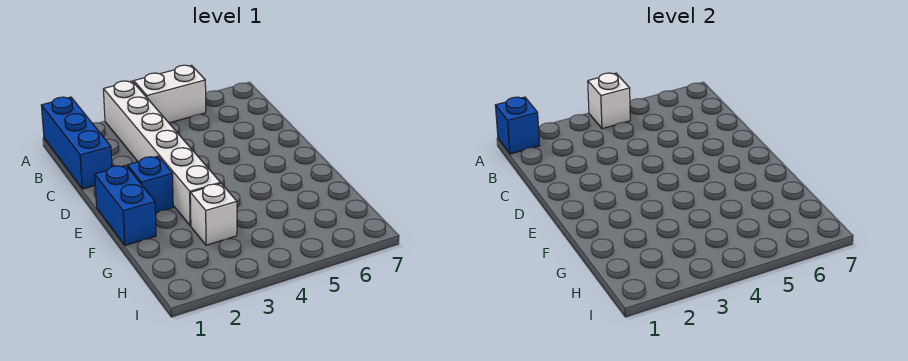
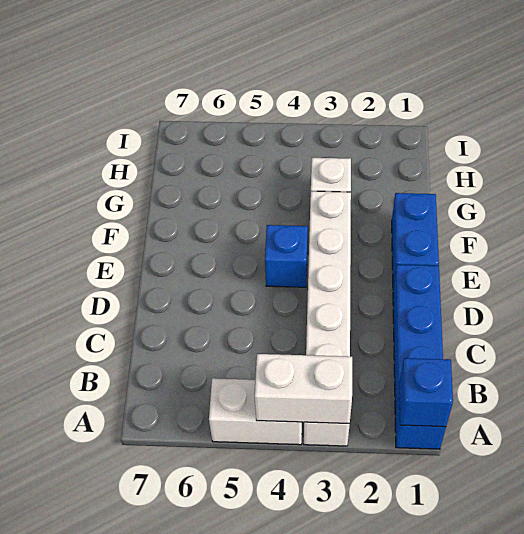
blue 1x3 brick [41,97,112,189] -> blue 1x4 brick [393,265,446,449]
white 1x1 brick [588,73,630,129] -> white 1x2 brick [255,354,352,424]
blue 1x1 brick [127,156,173,213] -> blue 1x1 brick moved to [265,225,308,287]

